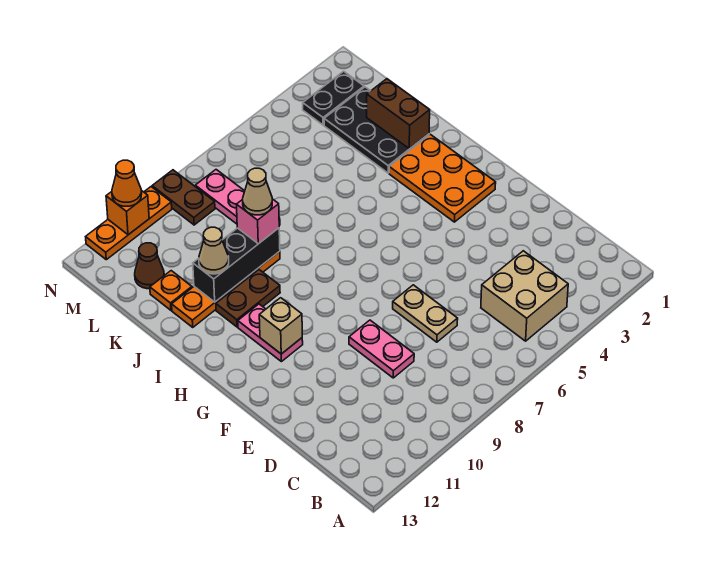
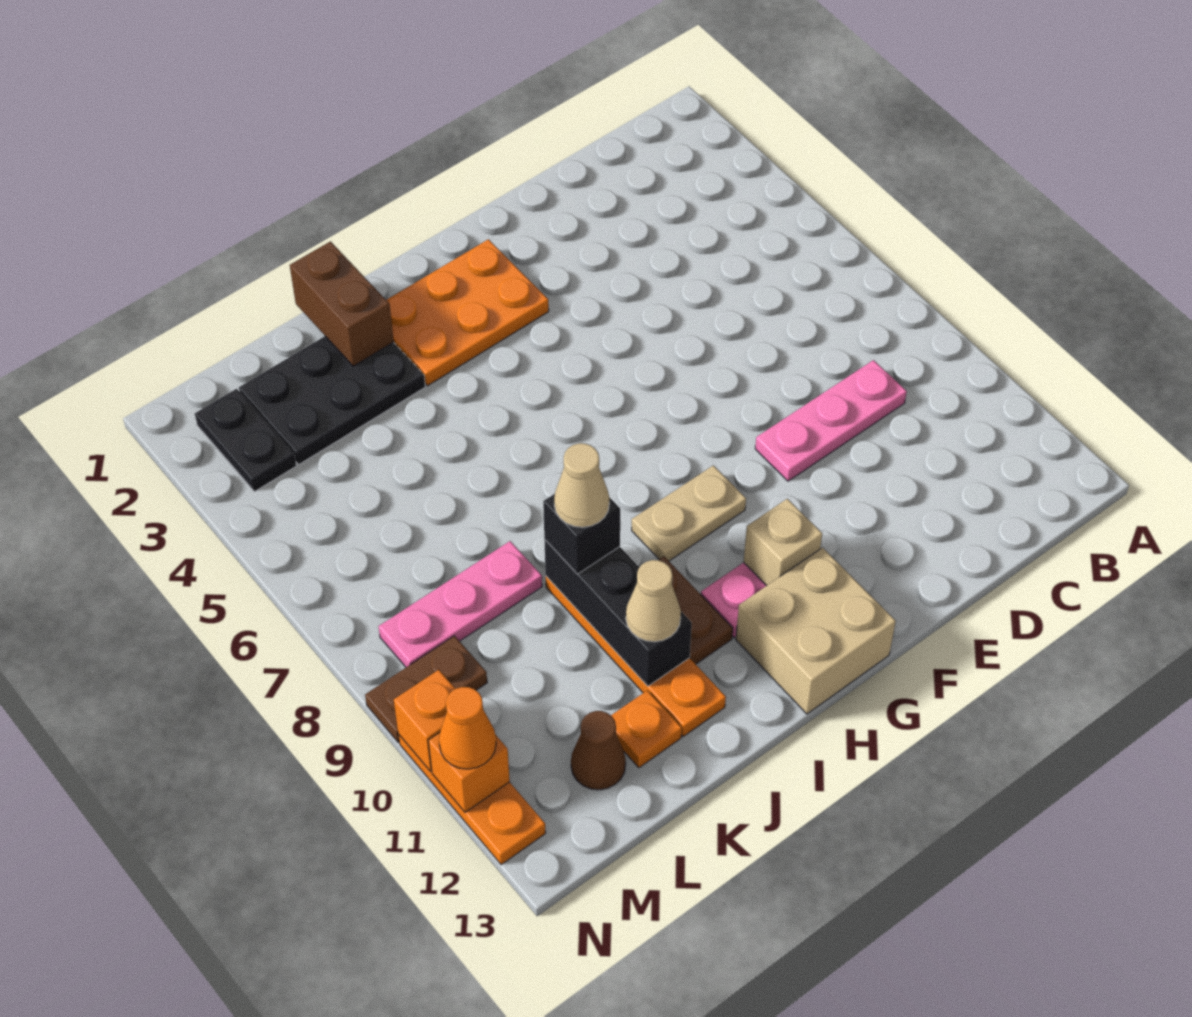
tan 2x2 brick [481,251,568,341] -> tan 2x2 brick moved to [736,548,896,714]
tan 1x2 plate [393,285,458,342] -> tan 1x2 plate moved to [632,465,746,561]
pink 1x2 plate [349,320,414,378] -> pink 1x3 plate [755,360,907,481]
brown 1x2 brick [367,79,430,149] -> brown 1x2 brick turned to [290,241,394,366]
pink 1x1 brick [236,199,279,244] -> black 1x1 brick [543,494,620,574]
none -> orange 1x1 brick [394,670,455,771]

